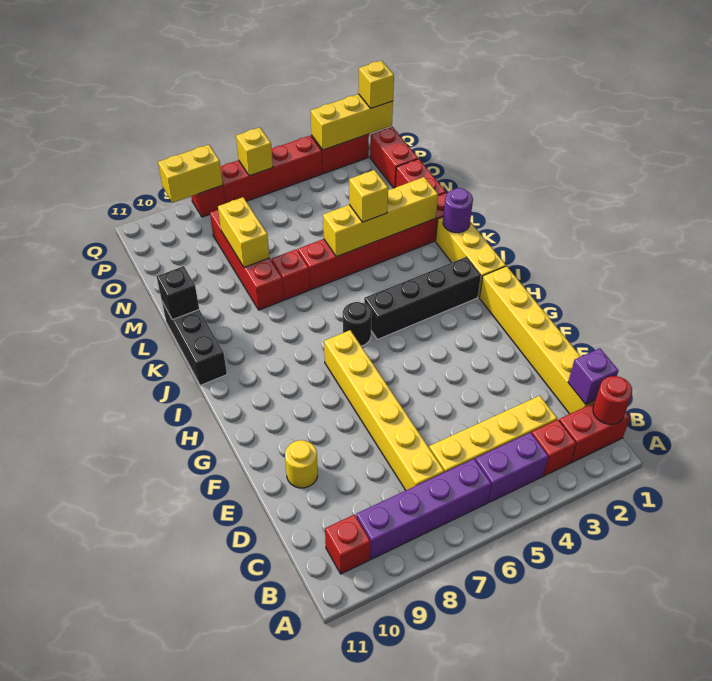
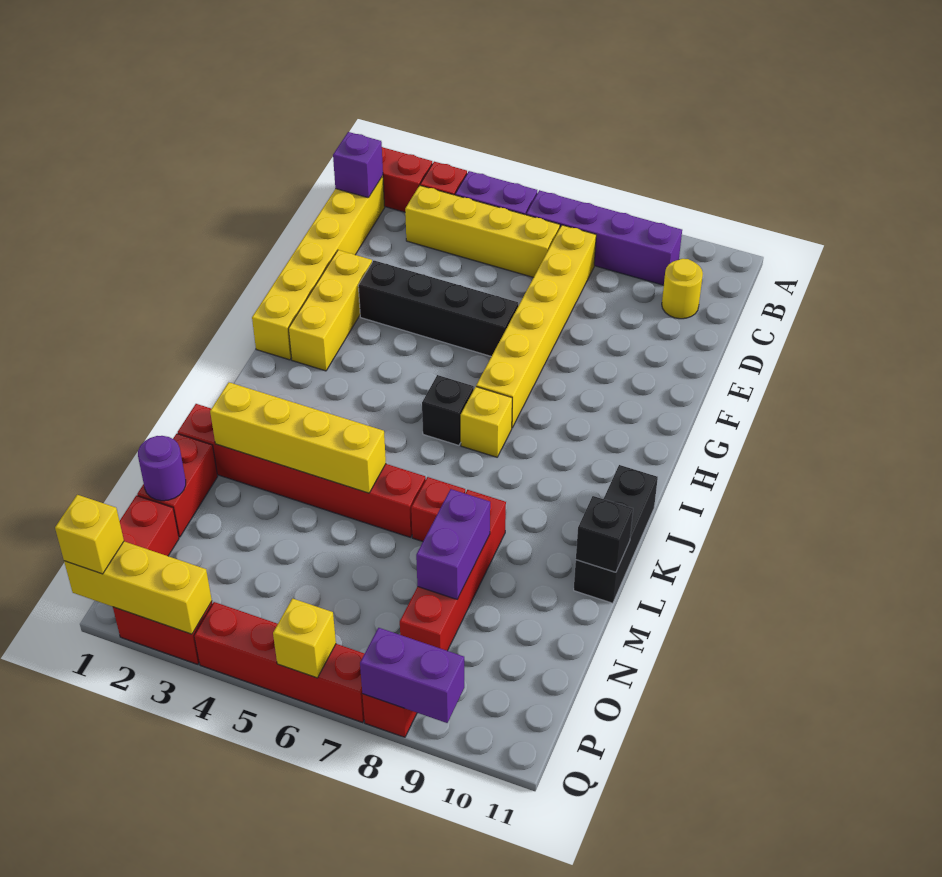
red 1x1 round brick [593,376,632,424] -> none
red 1x1 brick [325,515,371,574] -> none
yellow 1x1 round brick [285,440,318,488] -> yellow 1x1 round brick moved to [662,259,703,319]
yellow 1x3 brick [436,217,506,297] -> yellow 1x3 brick moved to [288,250,372,371]
black 1x4 brick [364,257,481,339] -> black 1x4 brick moved to [358,261,518,357]
black 1x1 round brick [343,302,372,346] -> black 1x1 brick [422,375,474,445]
purple 1x1 round brick [443,188,473,233] -> purple 1x1 round brick moved to [138,436,186,501]
yellow 1x1 brick [349,170,388,222] -> yellow 1x1 brick moved to [461,387,512,457]
yellow 1x2 brick [218,197,269,267] -> purple 1x2 brick [416,489,490,599]
yellow 1x2 brick [158,145,223,203] -> purple 1x2 brick [360,628,464,723]

